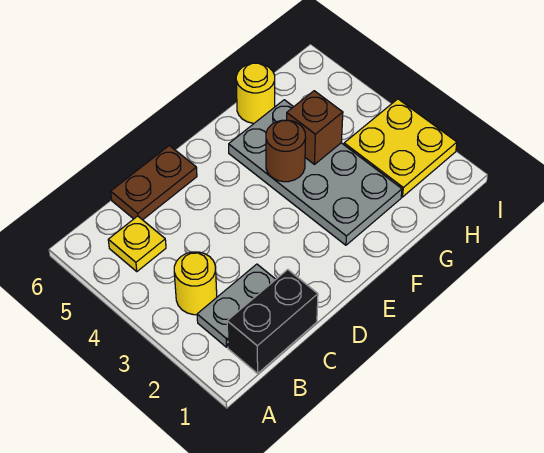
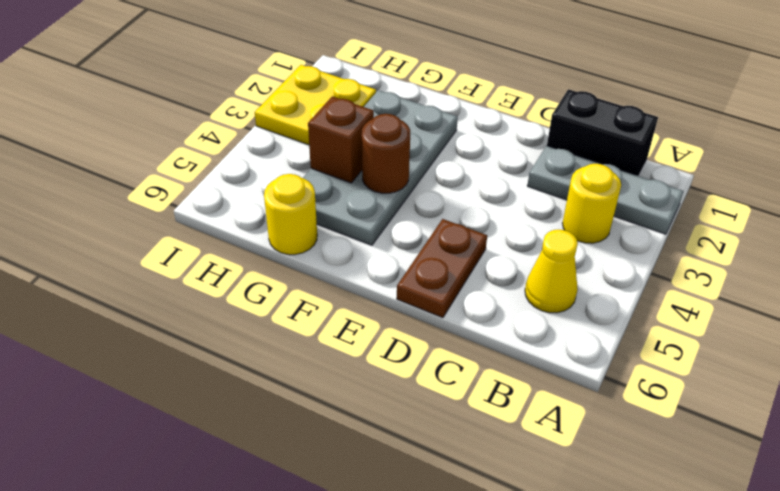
grey 1x2 plate [197,264,276,347] -> grey 1x3 plate [527,146,684,234]
yellow 1x1 plate [108,216,166,272] -> yellow 1x1 cone [525,230,578,313]
brown 1x2 plate [111,146,197,220] -> brown 1x2 plate turned to [397,219,487,318]

